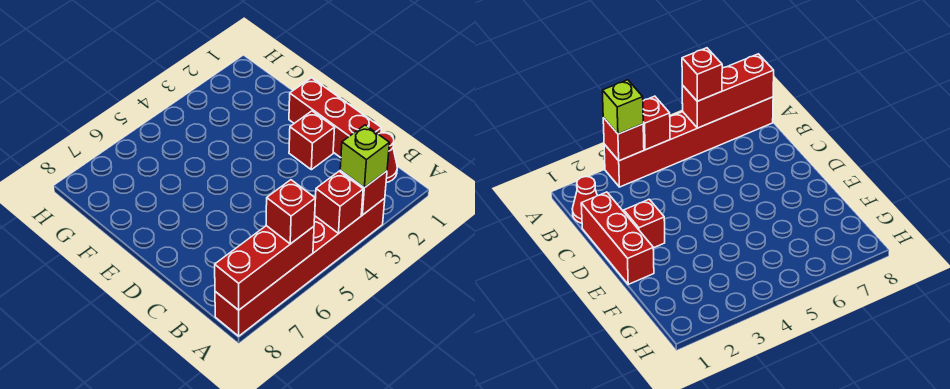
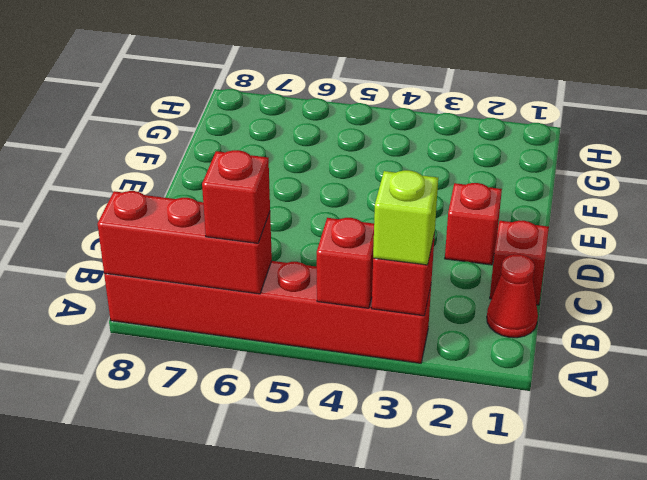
red 1x3 brick [289,78,381,158] -> red 1x1 brick [490,221,549,305]

